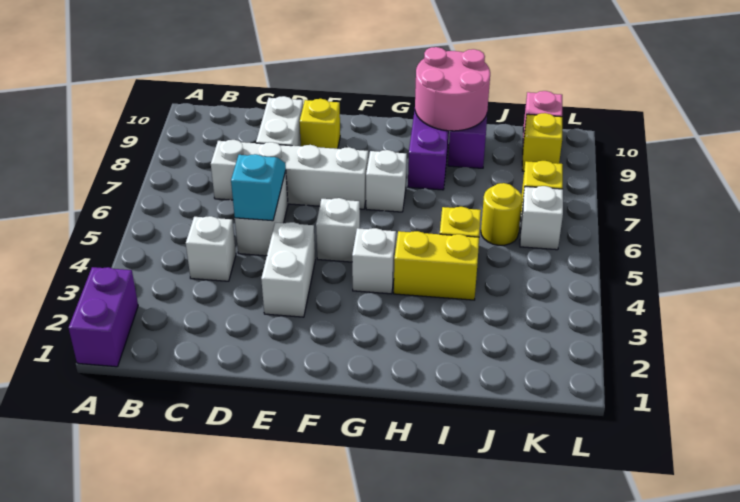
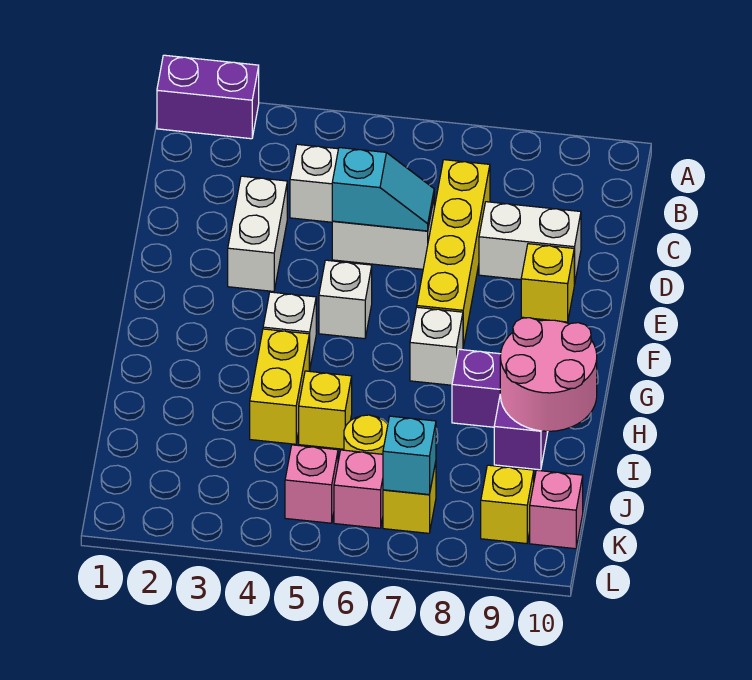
white 1x4 brick [211,140,368,209] -> yellow 1x4 brick [417,160,490,347]
white 1x2 brick [261,222,315,317] -> white 1x2 brick turned to [228,176,287,291]
none -> pink 1x1 brick [285,445,338,523]
white 1x1 brick [520,186,563,250] -> pink 1x1 brick [334,450,383,528]
none -> cyan 1x1 brick [383,416,436,495]

